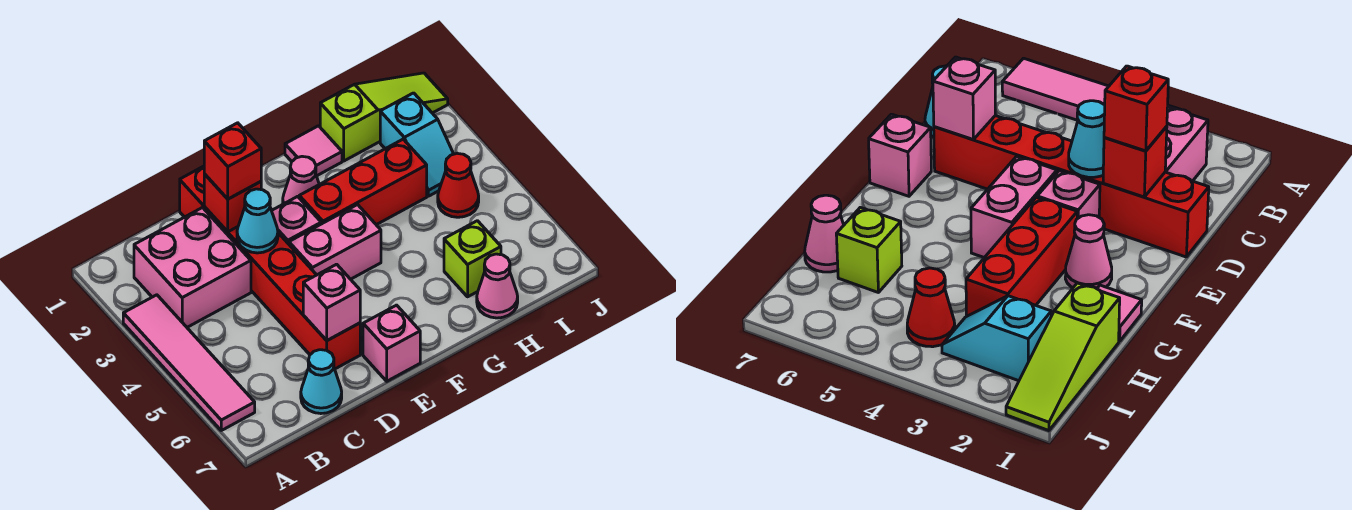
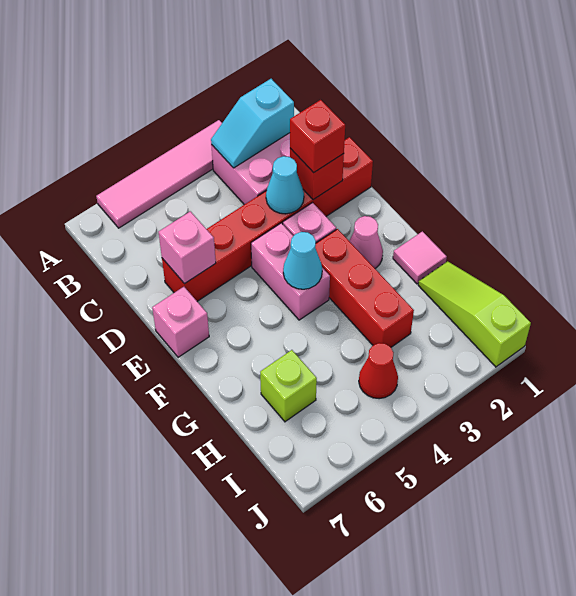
cyan 1x1 cone [301,350,342,414] -> cyan 1x1 cone moved to [283,232,322,289]
lime 1x3 slope [320,73,448,161] -> lime 1x3 slope turned to [418,261,531,367]
pink 1x1 cone [477,254,518,318] -> none
cyan 1x2 slope [380,93,453,196] -> cyan 1x2 slope moved to [211,79,294,168]

